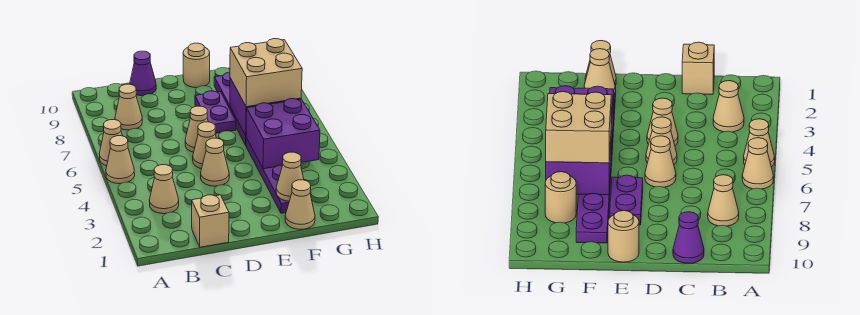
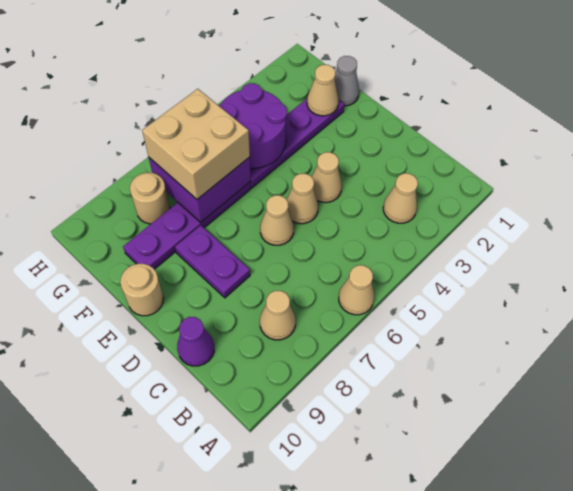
tan 1x1 cone [106,136,135,184] -> none
tan 1x1 brick [192,195,229,247] -> none
purple 1x2 plate [195,91,236,133] -> purple 1x2 plate turned to [175,225,250,298]
tan 1x1 cone [285,180,315,229] -> grey 1x1 cone [335,56,359,106]
purple 2x2 brick [246,99,320,169] -> purple 2x2 round brick [219,83,287,168]

